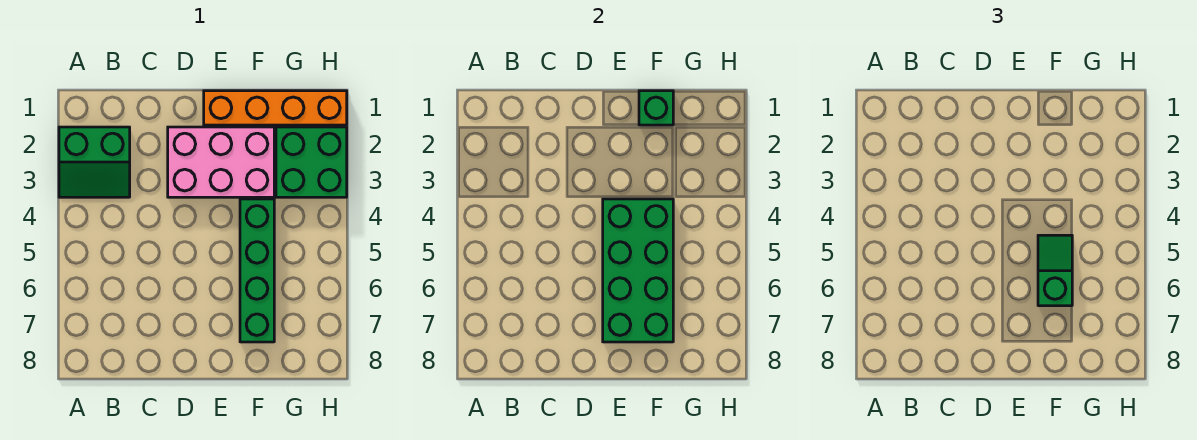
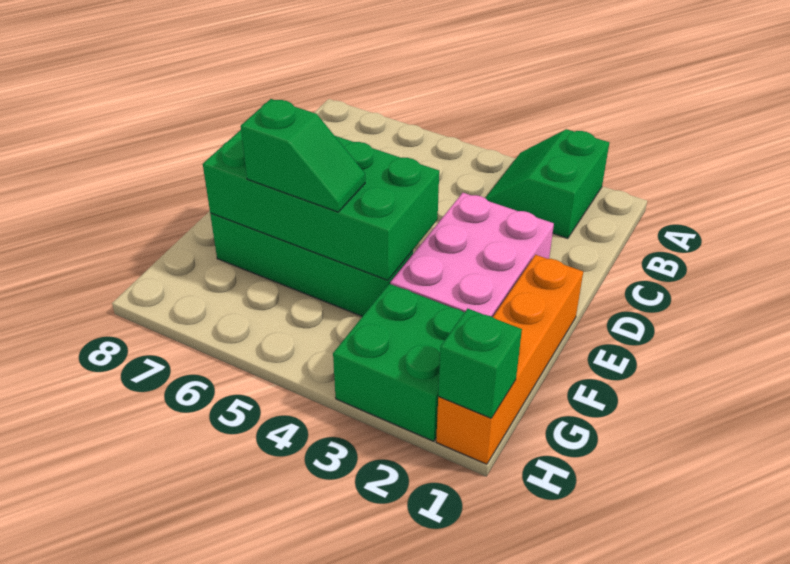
green 1x1 brick [639,91,673,125] -> green 1x1 brick moved to [438,309,522,418]

